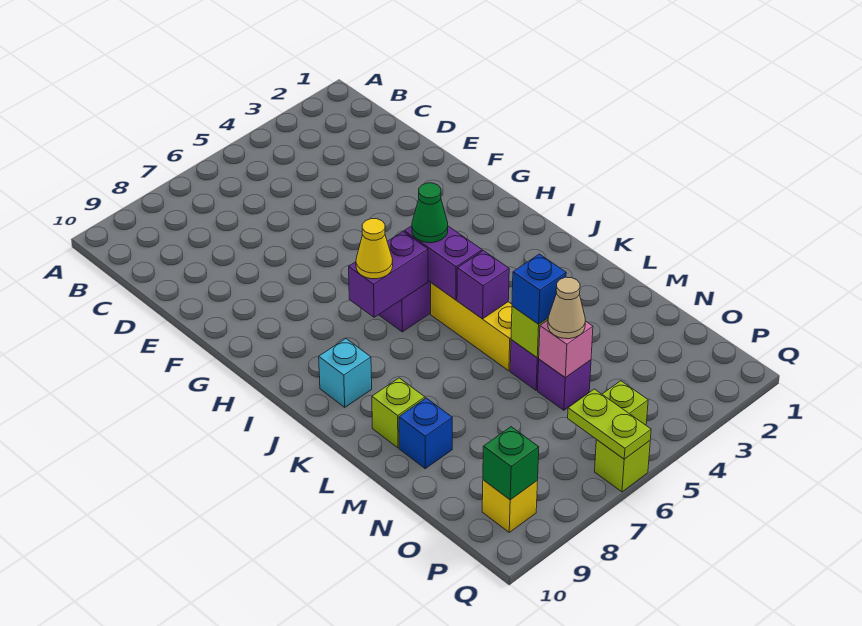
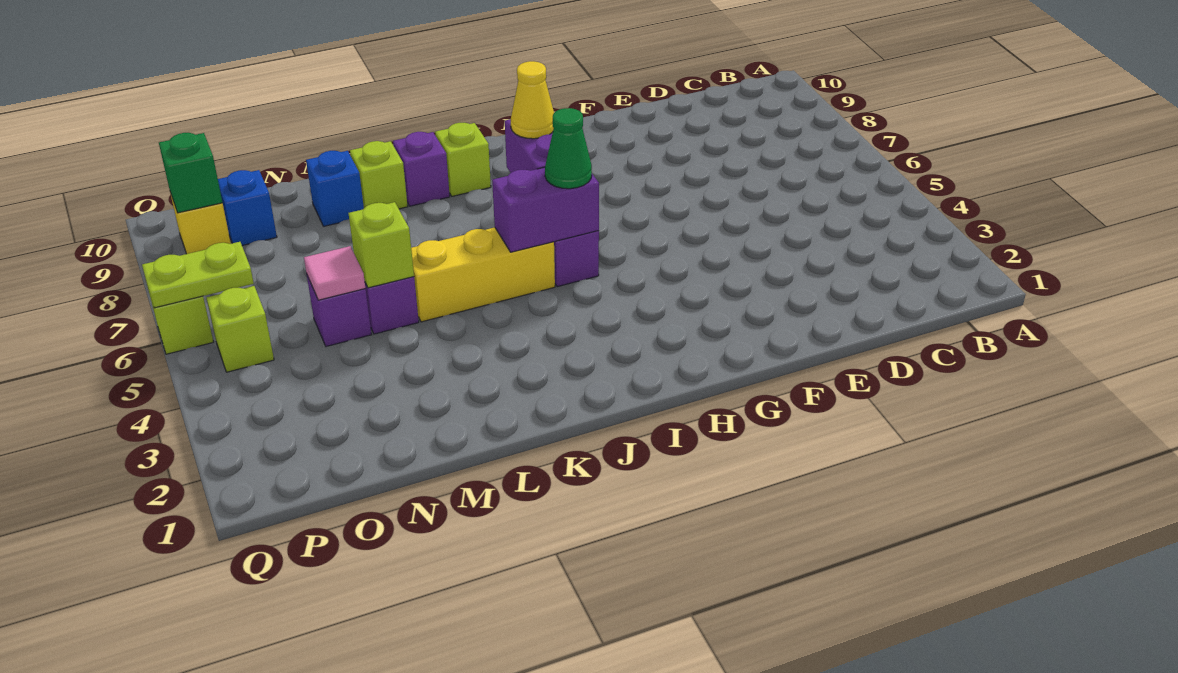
cyan 1x1 brick [319,339,372,407] -> lime 1x1 brick [435,123,491,196]
purple 1x1 brick [457,251,509,319] -> purple 1x1 brick moved to [393,132,450,206]
blue 1x1 brick [512,254,566,324] -> blue 1x1 brick moved to [218,170,277,246]
pink 1x1 brick [539,320,593,378] -> pink 1x1 tile [304,246,366,300]
tan 1x1 cone [548,277,585,339] -> none

